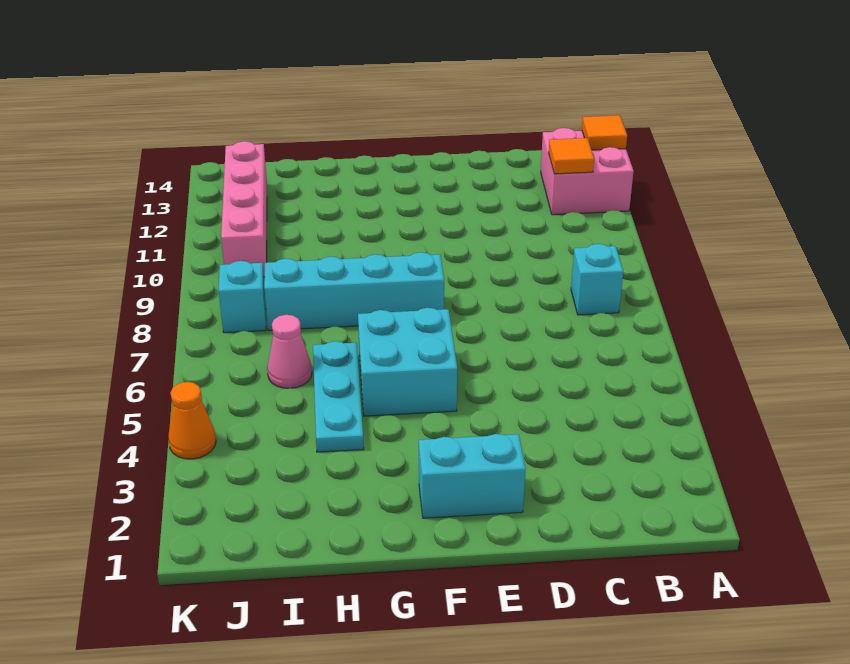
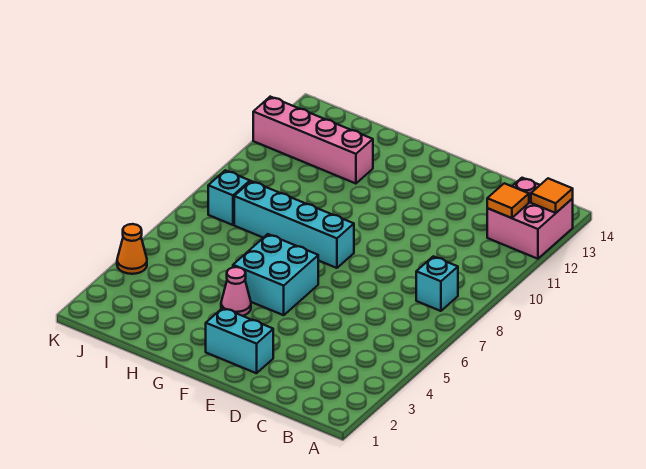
cyan 1x3 plate [313,341,364,452] -> none
pink 1x1 cone [267,315,312,388] -> pink 1x1 cone moved to [221,267,251,316]
pink 1x4 brick [221,141,267,277] -> pink 1x4 brick turned to [253,97,373,184]

